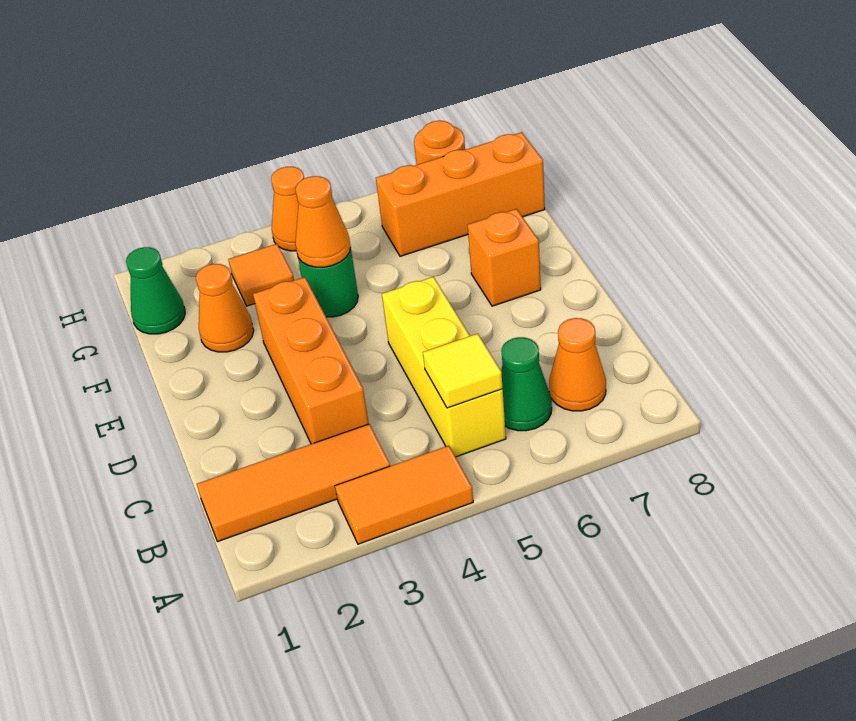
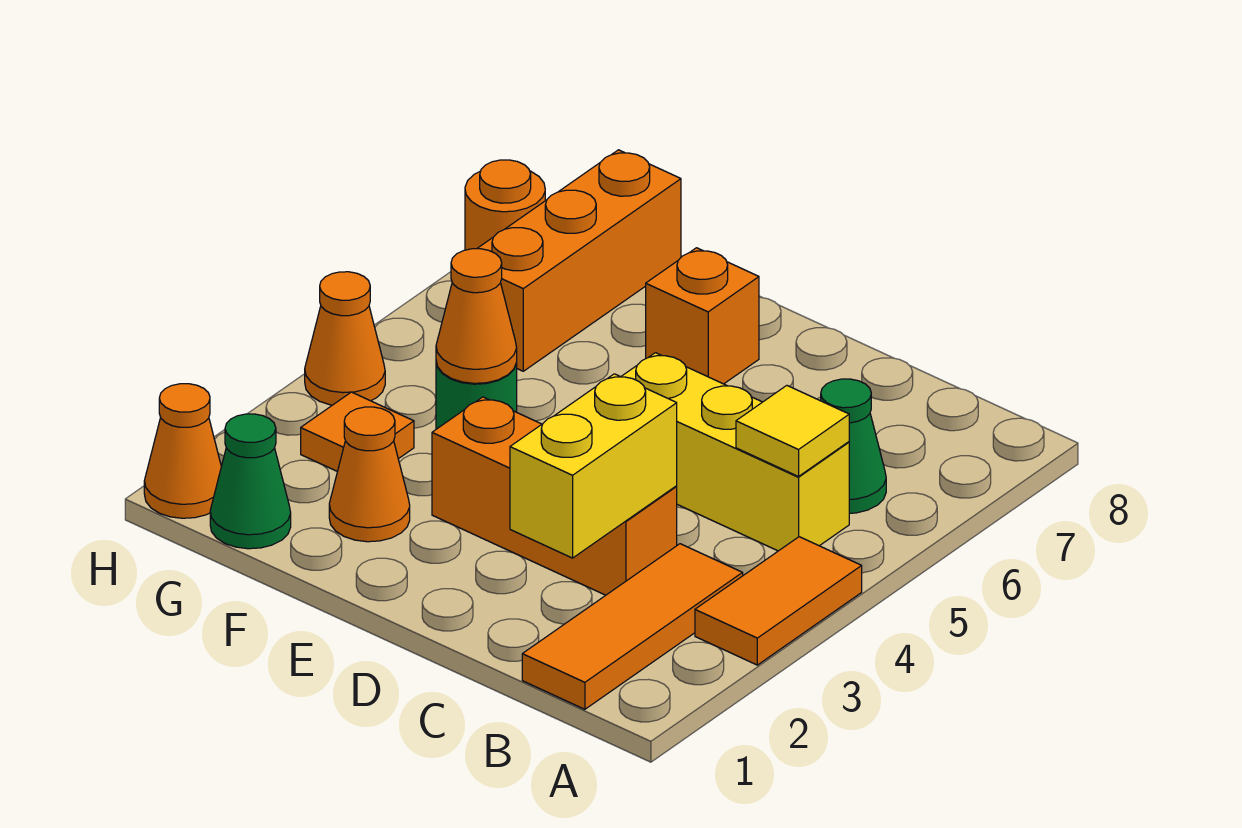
orange 1x1 cone [549,318,606,411] -> orange 1x1 cone moved to [144,384,221,518]
none -> yellow 1x2 brick [510,374,677,558]

